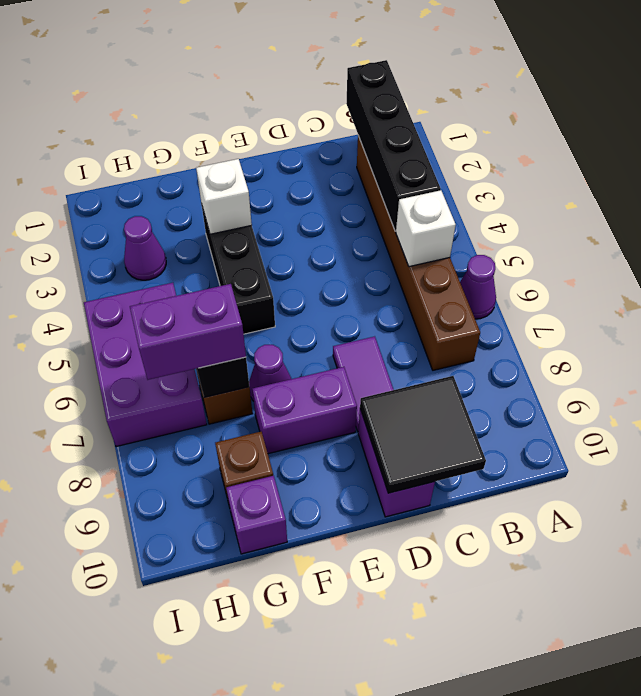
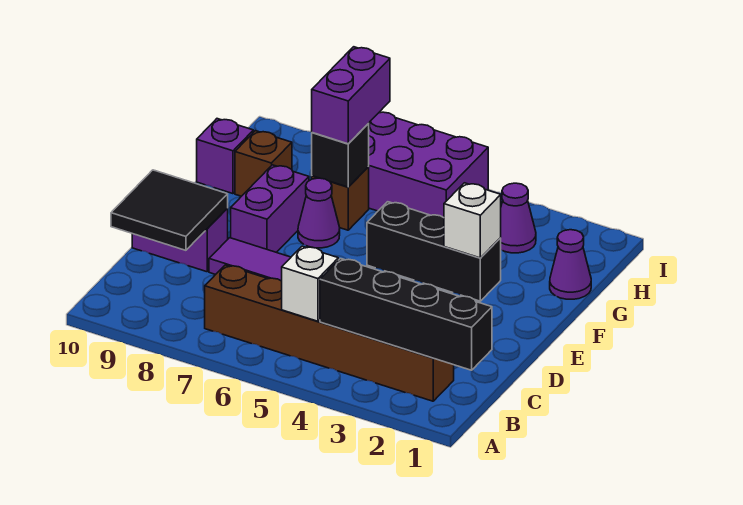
purple 1x1 cone [460,255,496,319] -> purple 1x1 cone moved to [550,230,591,299]

